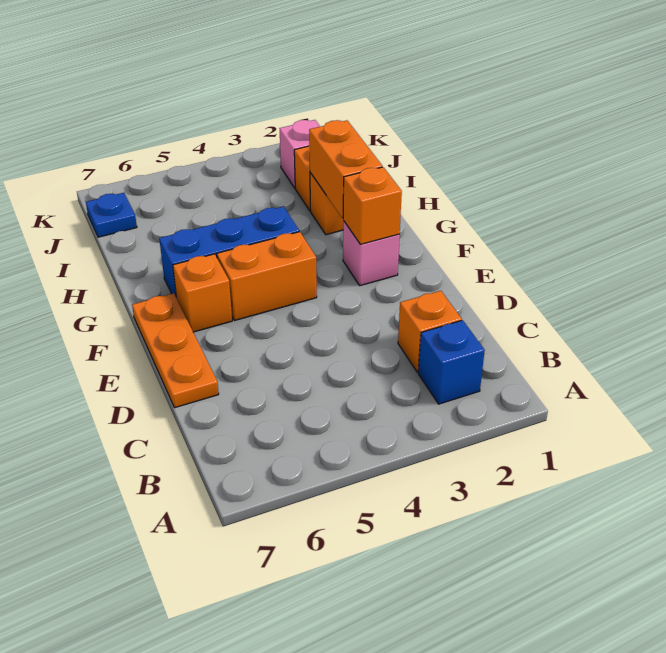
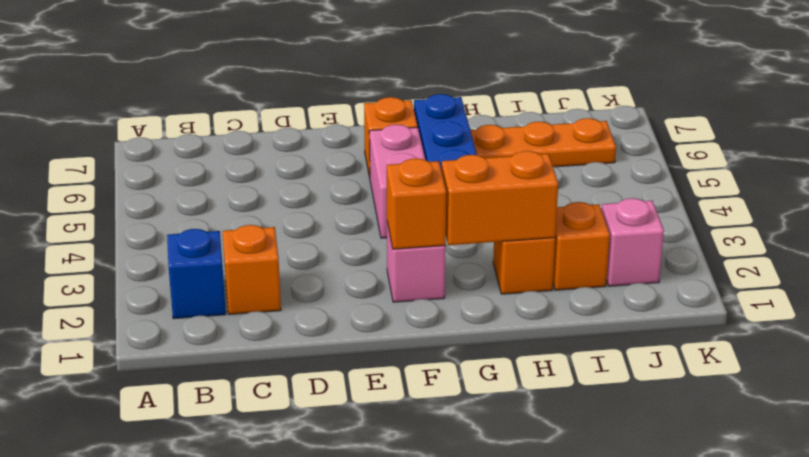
orange 1x3 plate [132,293,219,408] -> orange 1x3 plate moved to [470,118,616,167]
orange 1x2 brick [217,232,317,321] -> pink 1x2 brick [369,125,425,238]
blue 1x1 plate [86,193,137,237] -> none

